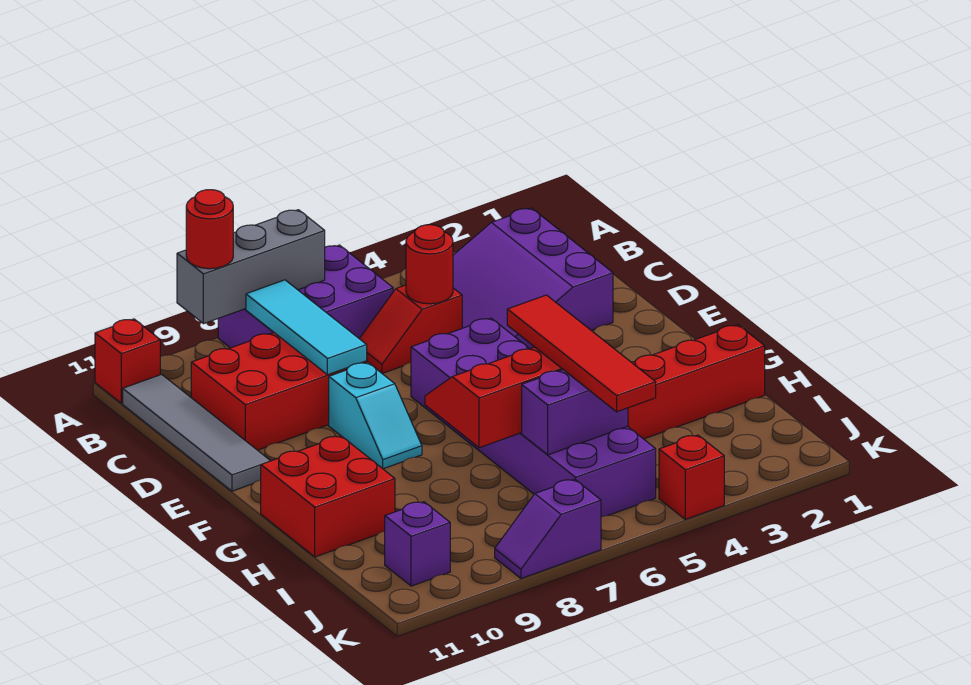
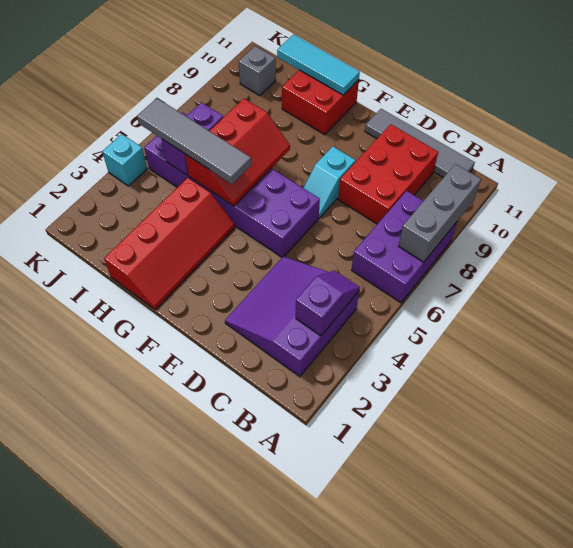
red 1x1 round brick [186,190,233,269] -> none
red 1x1 brick [95,319,160,403] -> none
purple 3x3 slope [453,208,613,349] -> purple 3x3 slope turned to [225,256,359,377]
cyan 1x3 tile [246,280,367,375] -> cyan 1x3 tile moved to [277,35,360,95]
red 1x2 slope [359,285,462,373] -> none
red 1x1 round brick [406,225,453,304] -> none
cyan 1x2 slope [329,363,422,469] -> cyan 1x2 slope turned to [304,146,356,218]
red 1x4 tile [507,295,656,412] -> grey 1x4 tile [137,98,251,184]
purple 1x1 brick [385,502,450,586] -> grey 1x1 brick [239,46,276,96]
red 1x1 brick [659,435,724,519] -> cyan 1x1 brick [102,134,147,186]
purple 1x2 slope [495,479,601,578] -> purple 1x2 slope moved to [296,270,360,336]

